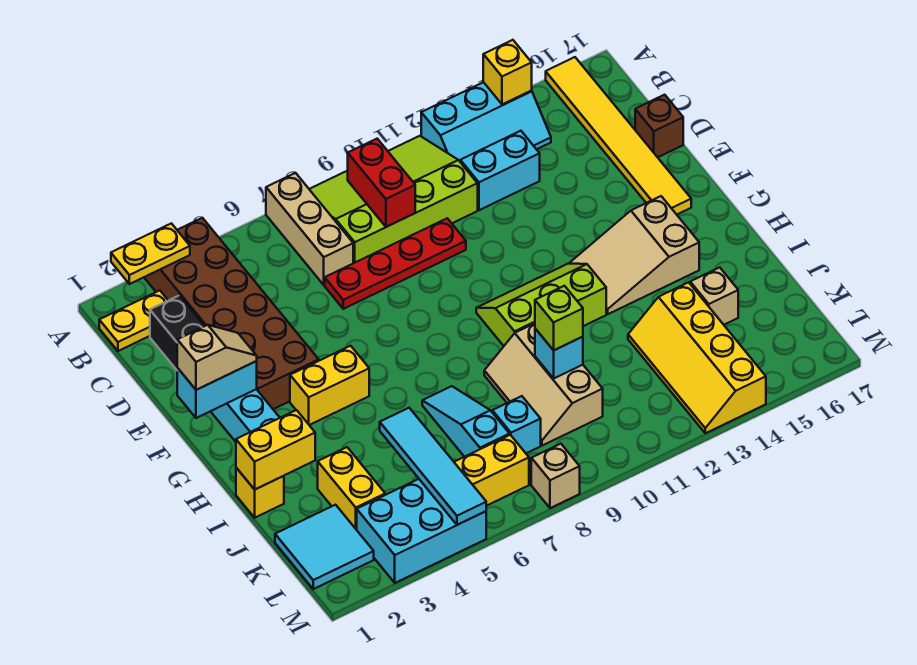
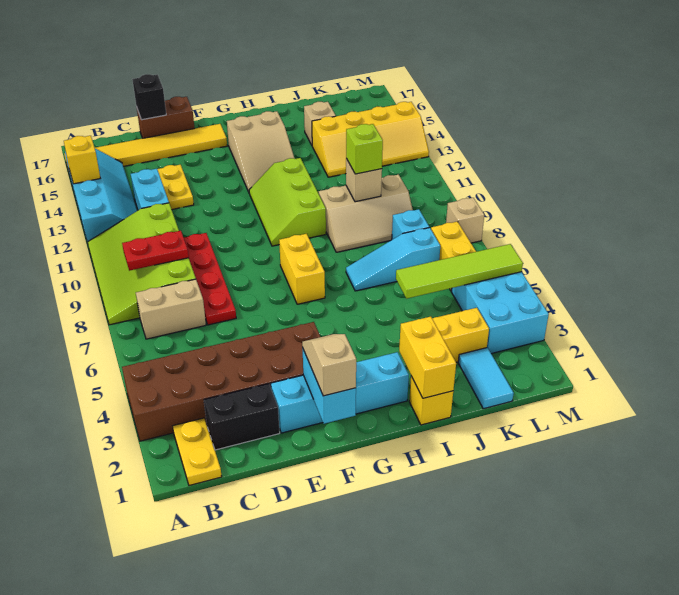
yellow 1x2 plate [111,223,190,284] -> yellow 1x2 plate moved to [157,165,194,209]
tan 1x3 brick [266,173,353,285] -> tan 1x2 brick [136,279,206,339]
cyan 2x3 slope [421,82,551,161] -> cyan 2x4 slope [65,149,137,242]
red 1x2 brick [348,139,415,227] -> red 1x2 plate [122,231,189,271]
brown 1x1 brick [635,95,683,157] -> brown 1x2 brick [137,97,195,138]
none -> black 1x1 brick [132,74,166,120]
yellow 1x2 brick [290,346,369,425] -> yellow 1x2 brick moved to [279,234,325,304]
cyan 1x4 tile [380,408,486,525] -> lime 1x4 tile [396,244,523,299]
cyan 1x1 brick [535,329,583,378] -> tan 1x1 brick [346,158,382,202]
cyan 2x2 tile [275,505,374,589] -> cyan 1x2 tile [458,348,514,409]

